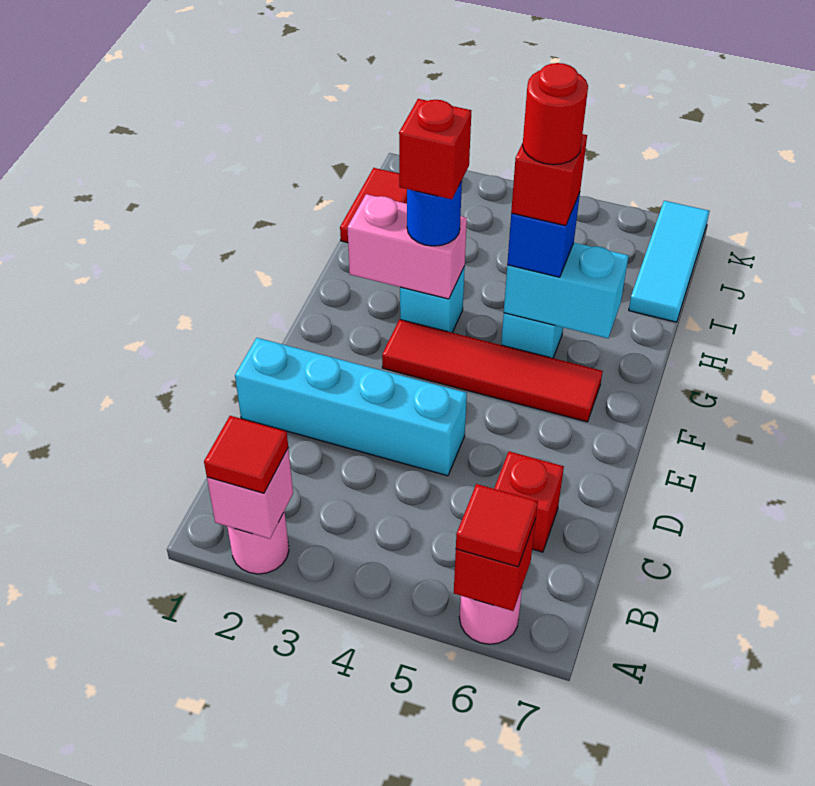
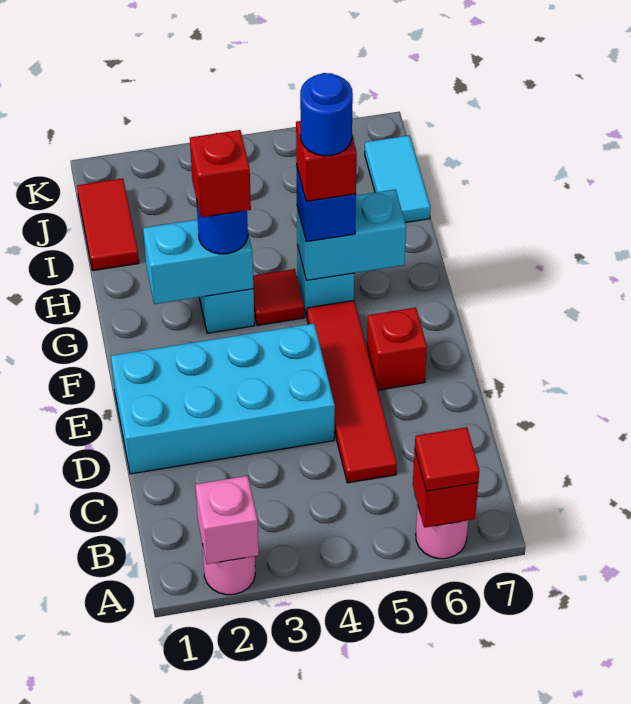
red 1x1 tile [204,416,288,493] -> red 1x1 tile moved to [253,269,304,326]
red 1x1 brick [494,452,564,552] -> red 1x1 brick moved to [367,307,427,390]
cyan 1x4 brick [235,338,467,476] -> cyan 2x4 brick [111,324,335,474]
red 1x4 tile [382,319,603,422] -> red 1x4 tile turned to [307,300,397,483]
pink 1x2 brick [347,194,467,299] -> cyan 1x2 brick [143,219,253,304]
red 1x1 round brick [523,63,588,165] -> blue 1x1 round brick [300,73,353,156]
cyan 1x3 tile [629,201,710,322] -> cyan 1x2 tile [365,135,430,223]

